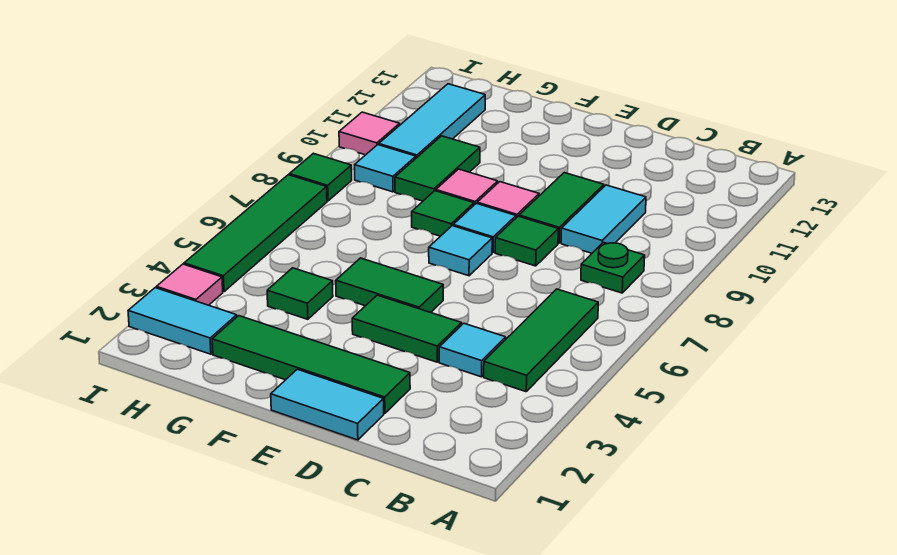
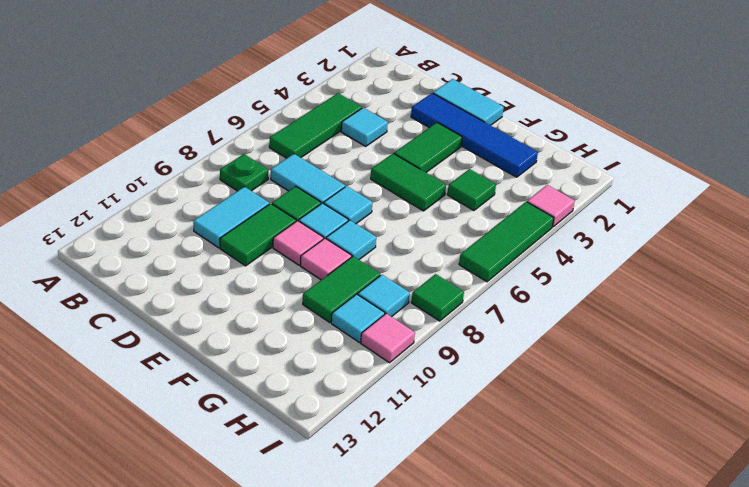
green 1x4 tile [212,316,410,414] -> blue 1x4 tile [411,93,538,177]
green 1x2 tile [352,295,462,362] -> green 1x2 tile turned to [394,123,462,172]
green 1x1 tile [412,191,474,236] -> cyan 1x1 tile [326,220,376,260]
cyan 1x2 tile [128,288,237,354] -> cyan 1x2 tile moved to [271,154,345,204]
cyan 1x3 tile [379,84,485,158] -> cyan 1x1 tile [331,294,385,342]
green 1x4 tile [184,175,327,292] -> green 1x3 tile [459,202,554,282]

